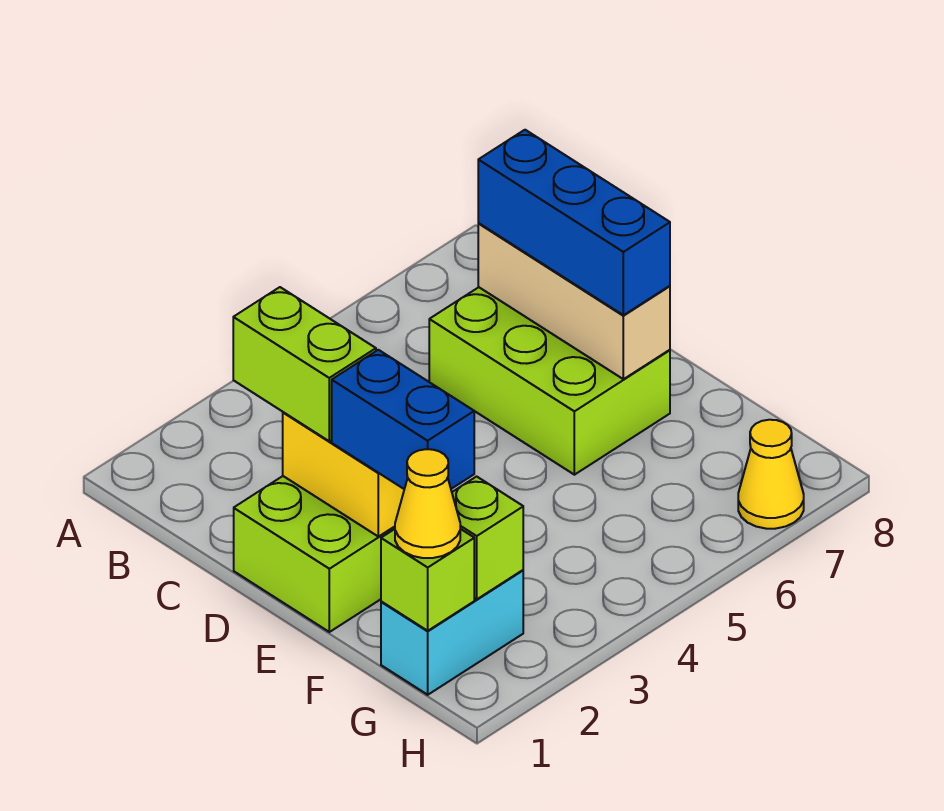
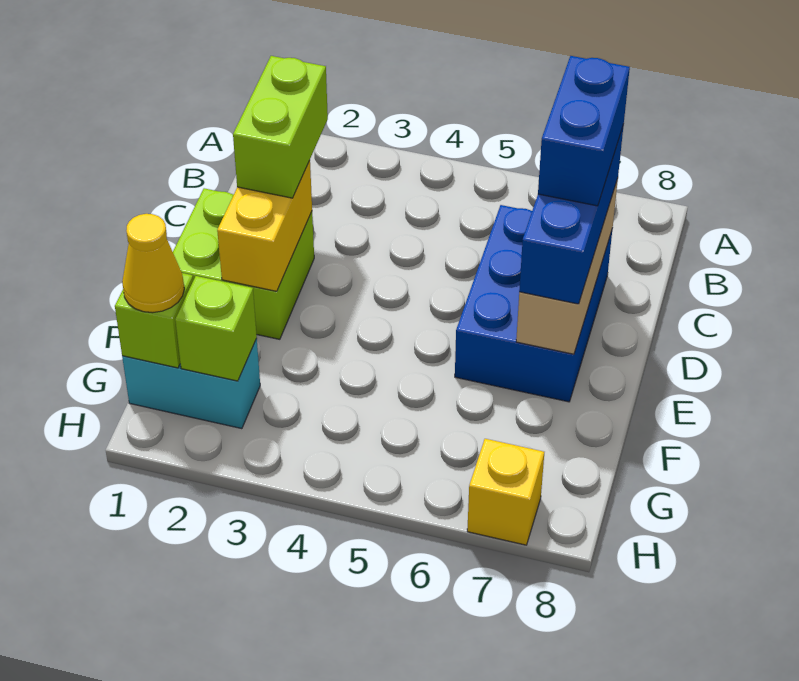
lime 2x3 brick [429,287,670,475] -> blue 2x3 brick [455,205,613,402]
blue 1x2 brick [332,350,474,489] -> blue 1x2 brick moved to [538,56,630,206]
yellow 1x1 cone [738,420,804,529] -> yellow 1x1 brick [467,439,544,545]

